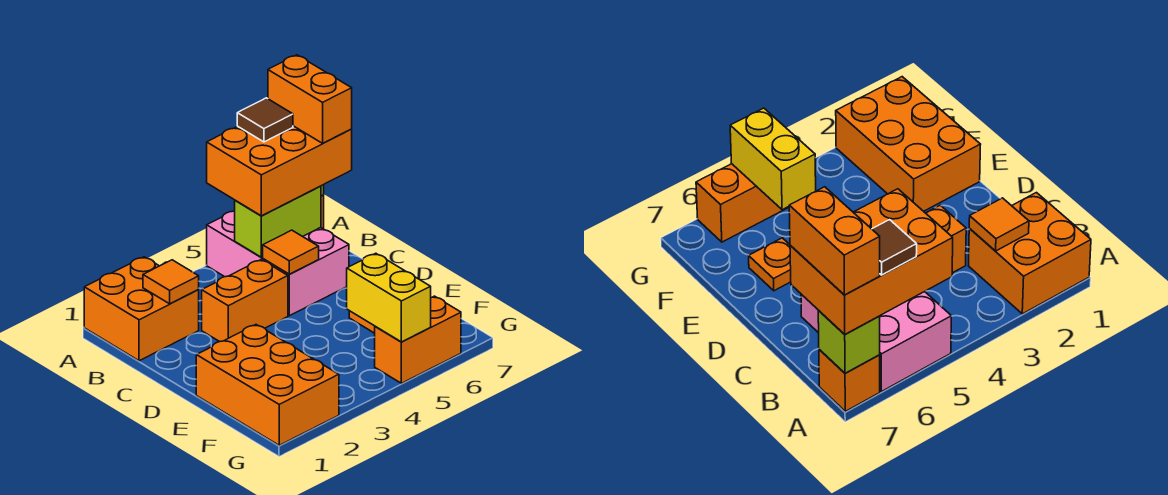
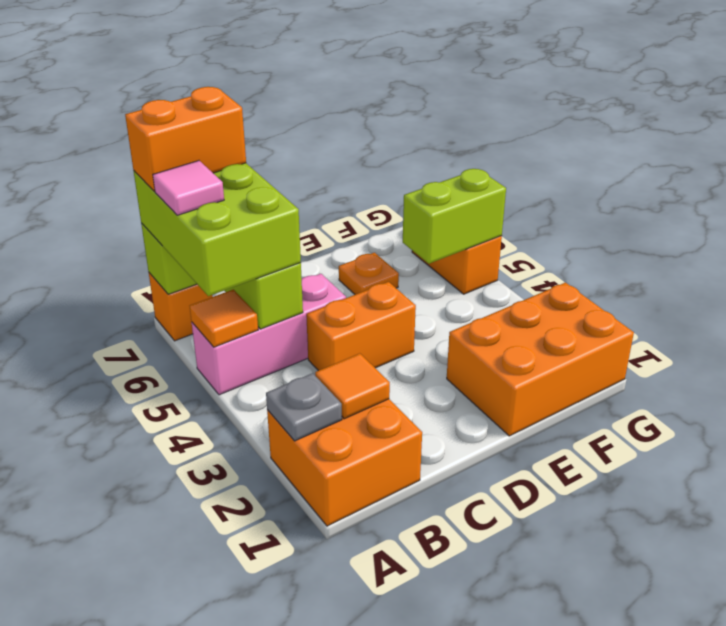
none -> grey 1x1 plate [266,373,342,441]
pink 2x3 brick [207,211,349,316] -> pink 1x3 brick [192,274,346,395]
orange 2x3 brick [207,126,352,216] -> lime 2x3 brick [134,163,301,296]
brown 1x1 tile [237,98,293,142] -> pink 1x1 tile [153,161,224,215]
orange 1x2 brick [202,260,288,342] -> orange 1x2 brick turned to [306,282,416,371]
orange 1x1 tile [263,230,319,274] -> orange 1x1 tile moved to [190,289,258,347]
yellow 1x2 brick [347,253,431,342] -> lime 1x2 brick [403,169,506,264]

